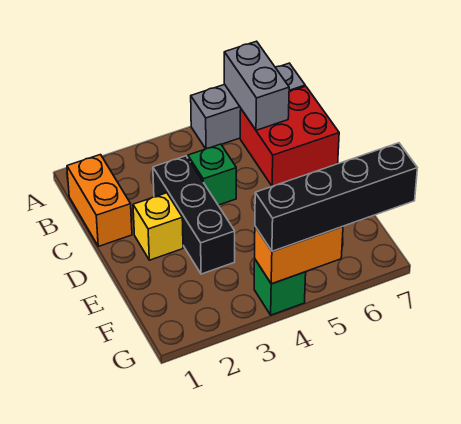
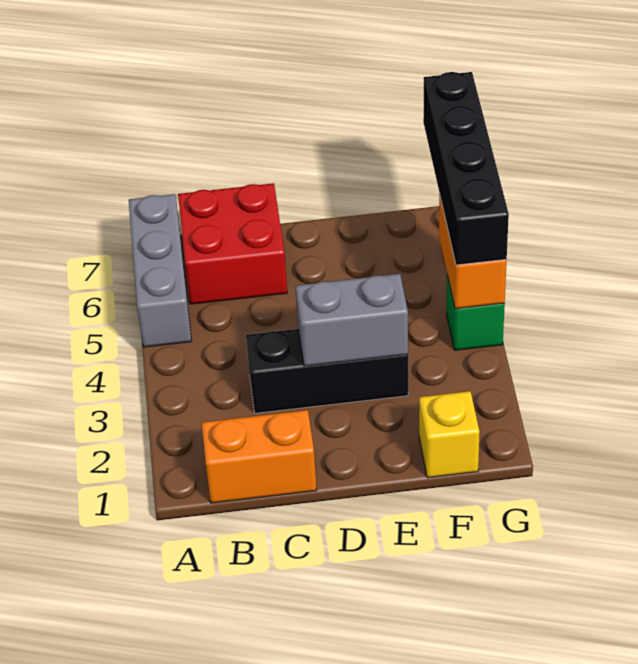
grey 1x2 brick [224,41,289,130] -> grey 1x2 brick moved to [296,274,408,366]
green 1x1 brick [188,144,236,205] -> none
yellow 1x1 brick [133,193,183,260] -> yellow 1x1 brick moved to [419,391,480,478]

